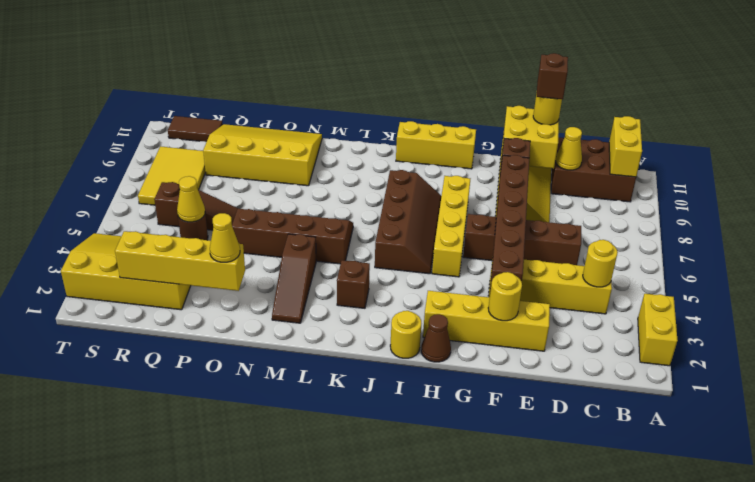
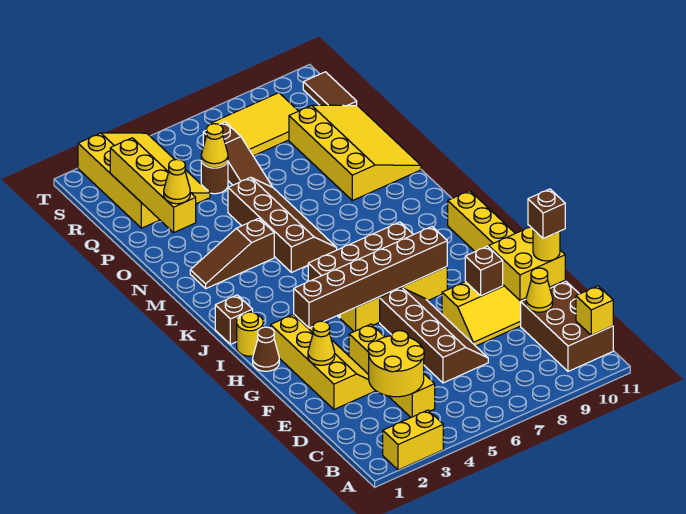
yellow 1x2 brick [609,116,642,177] -> yellow 1x1 brick [576,286,613,335]
yellow 1x1 round brick [583,240,618,287] -> yellow 2x2 round brick [368,331,424,397]
yellow 1x1 round brick [488,272,522,321] -> yellow 1x1 cone [308,321,335,365]
brown 1x6 brick [490,155,529,292] -> brown 1x6 brick moved to [294,227,447,328]
brown 1x1 brick [337,260,370,308] -> brown 1x1 brick moved to [215,295,253,344]

